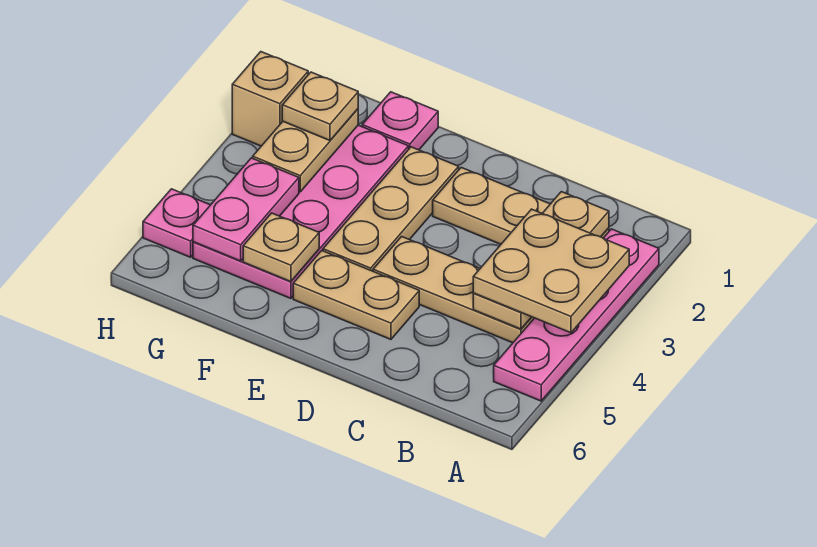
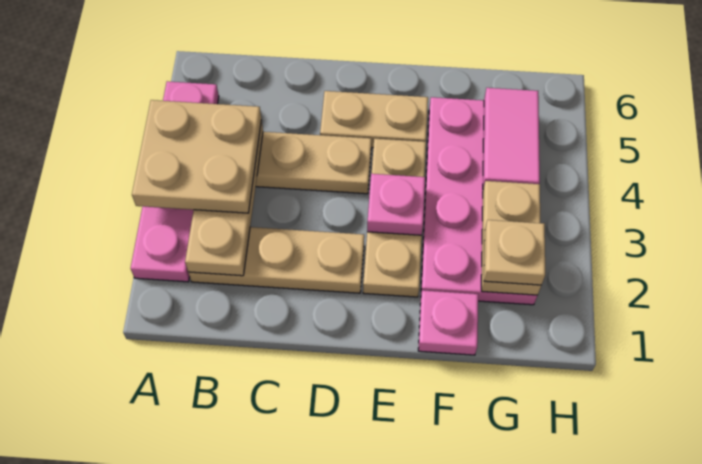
tan 1x1 plate [243,213,319,282] -> none
pink 1x2 plate [193,158,299,261] -> pink 1x2 tile [483,88,540,189]
tan 1x1 brick [232,52,308,146] -> none
pink 1x1 plate [143,189,210,257] -> pink 1x1 plate moved to [367,174,425,235]

